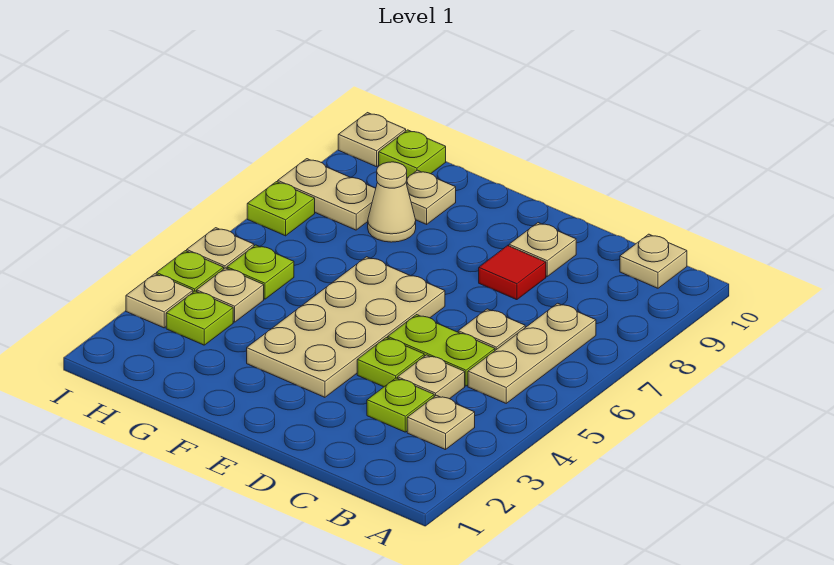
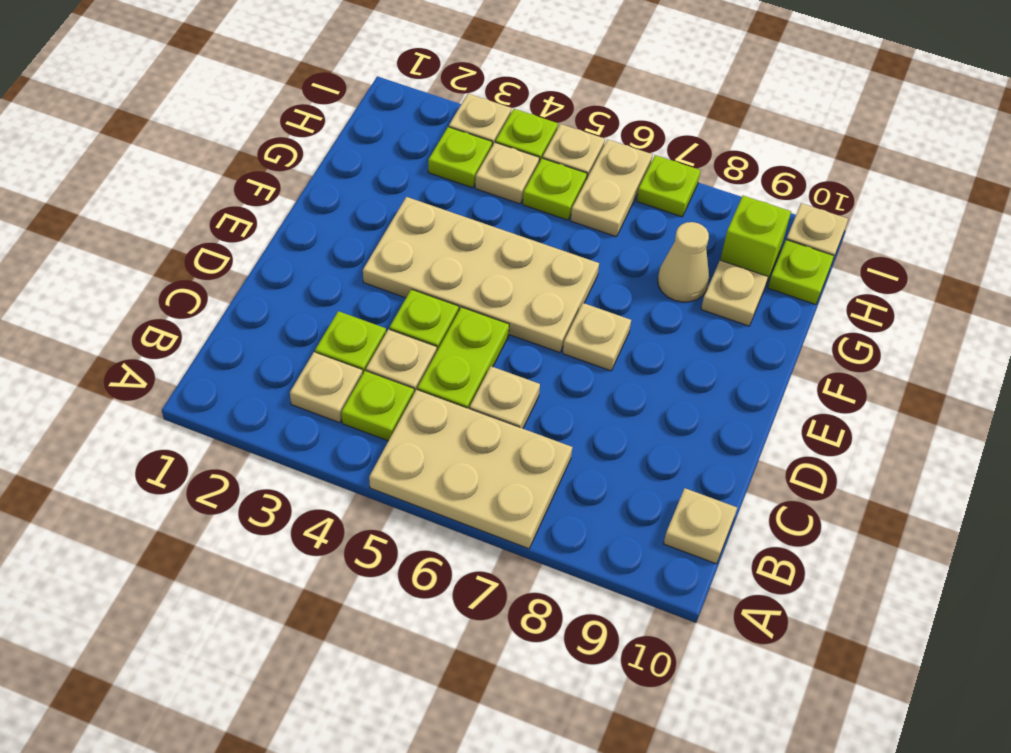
none -> lime 1x1 plate [342,371,414,441]
tan 1x3 plate [468,303,596,403] -> tan 2x3 plate [369,390,572,549]
red 1x1 tile [479,245,546,300] -> none
tan 1x1 plate [509,223,576,276] -> tan 1x1 plate moved to [563,303,631,371]
tan 1x2 plate [278,159,376,230] -> tan 1x2 plate moved to [571,140,653,237]
none -> lime 1x1 brick [720,196,791,284]

